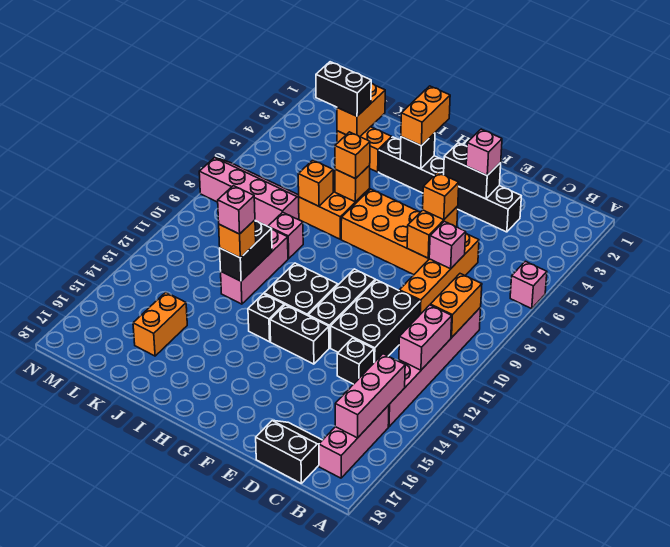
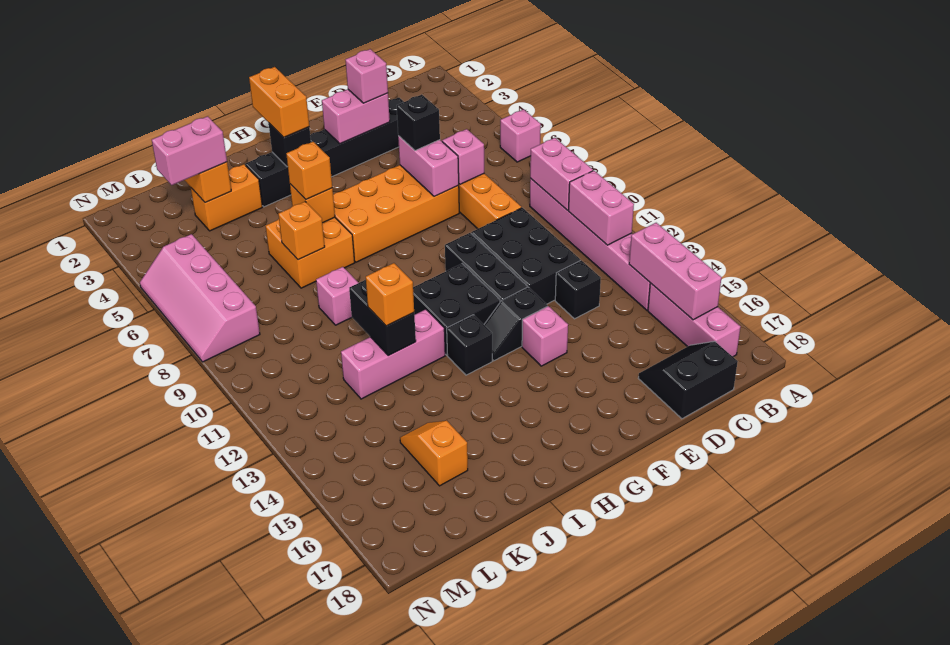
orange 1x2 brick [430,274,482,338] -> pink 1x2 brick [530,138,593,210]
black 1x2 brick [444,143,501,199] -> pink 1x2 brick [322,89,390,144]
orange 1x2 brick [407,206,458,258] -> pink 1x2 brick [398,136,459,197]
orange 1x1 brick [423,173,459,220] -> black 1x1 brick [397,94,440,150]
black 1x2 brick [270,305,329,364] -> black 1x2 slope [484,287,547,361]
pink 1x3 brick [221,230,288,304] -> pink 1x3 brick turned to [341,309,445,399]
pink 1x1 brick [218,186,255,234] -> pink 1x1 brick moved to [522,306,568,366]
black 1x2 brick [316,62,371,116] -> pink 1x2 brick [152,116,227,185]
pink 2x4 slope [199,158,299,226] -> pink 2x4 slope turned to [140,234,260,362]
orange 1x2 brick [133,292,187,356] -> orange 1x2 slope [400,421,468,486]

